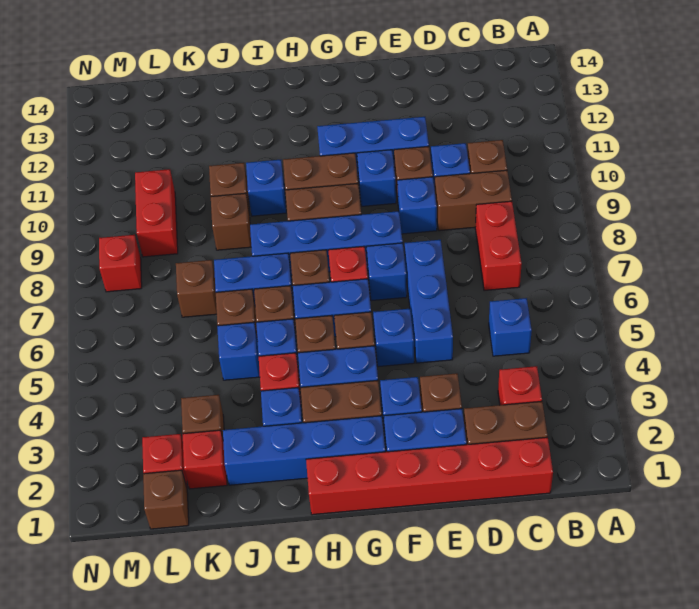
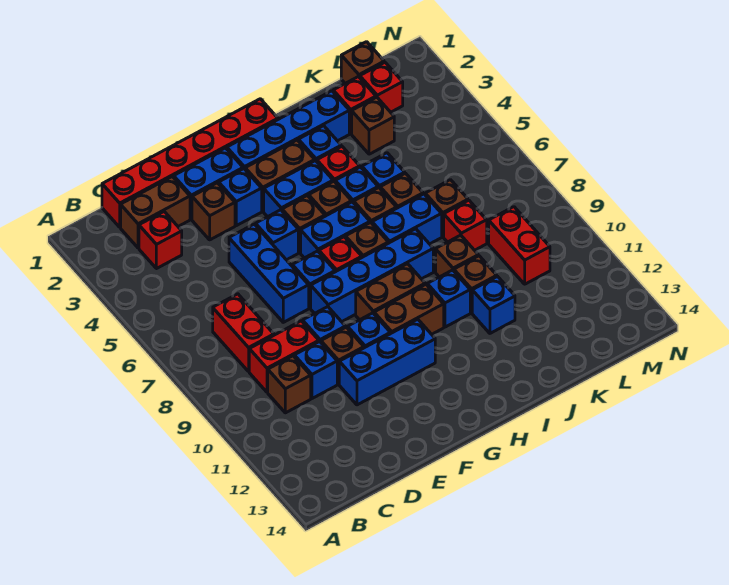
blue 1x1 brick [489,298,532,356] -> blue 1x1 brick moved to [472,276,515,333]
brown 1x2 brick [435,170,512,231] -> red 1x2 brick [249,321,319,392]
red 1x1 brick [99,235,142,292] -> red 1x1 brick moved to [444,200,487,250]

